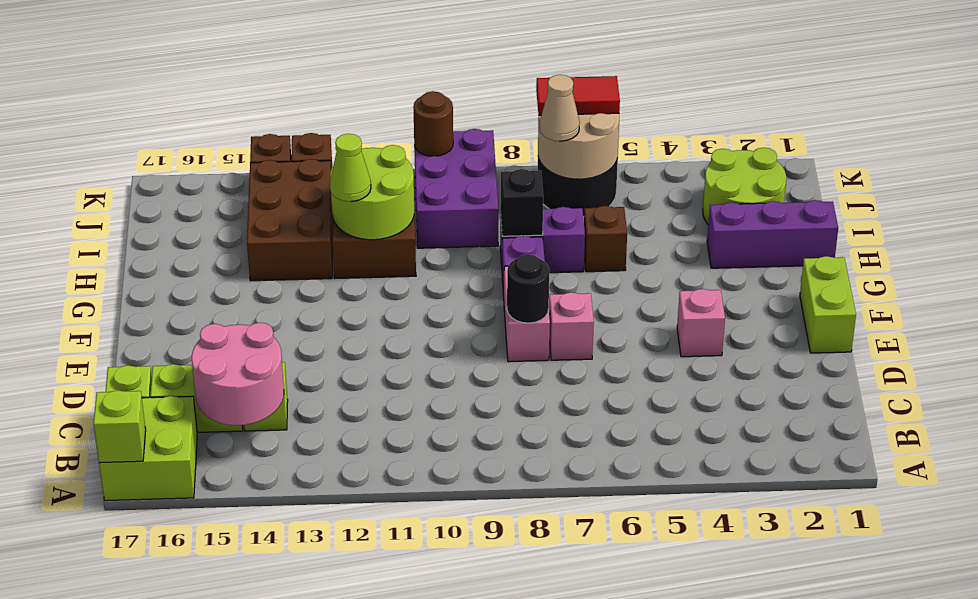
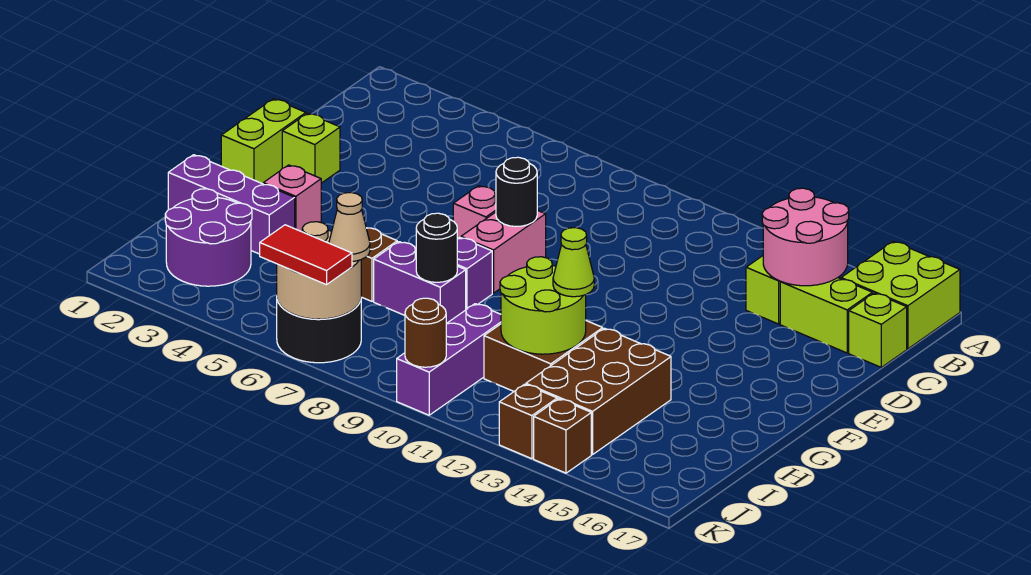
lime 1x1 brick [93,390,146,463] -> lime 1x1 brick moved to [282,113,340,183]
pink 1x1 brick [677,289,725,357] -> pink 1x1 brick moved to [263,165,321,232]
black 1x1 brick [500,169,543,236] -> black 1x1 round brick [416,213,457,282]
lime 2x2 round brick [703,148,786,224] -> purple 2x2 round brick [165,189,252,286]
purple 2x3 brick [414,129,498,248] -> purple 1x3 brick [397,304,501,415]

